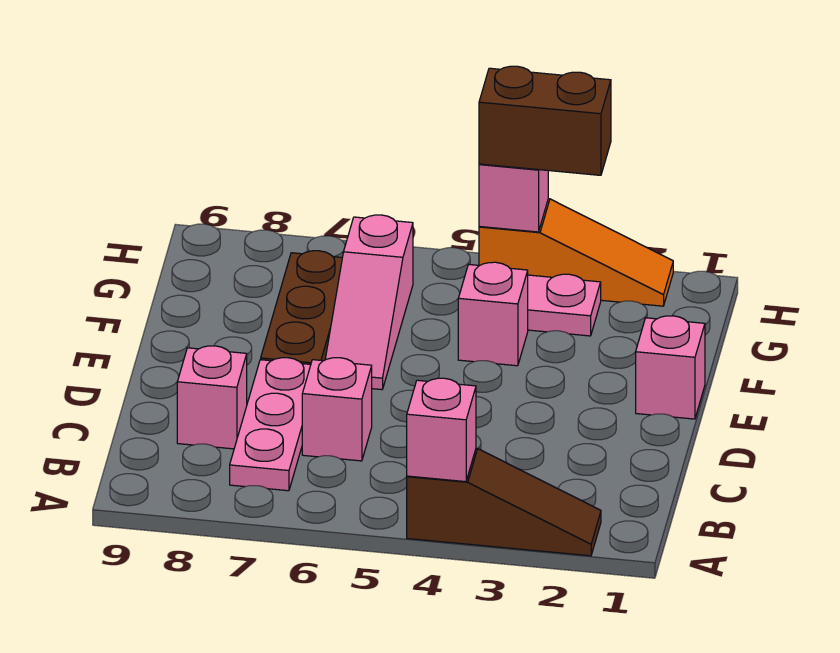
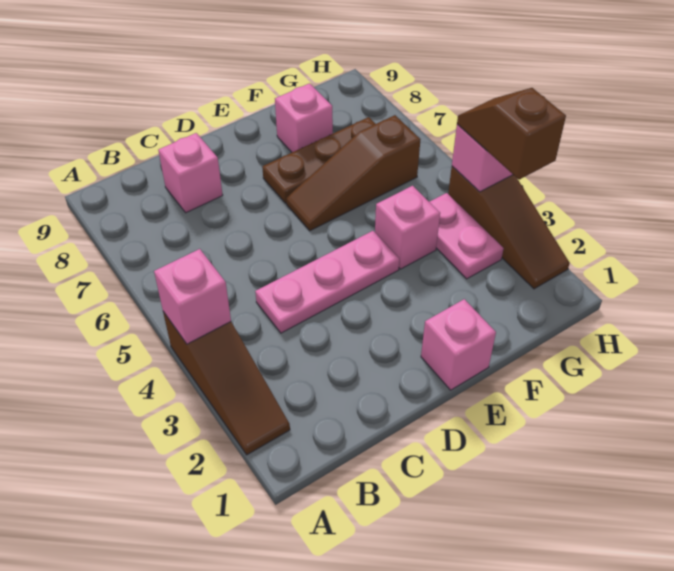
pink 1x3 plate [230,358,311,491] -> pink 1x3 plate moved to [255,231,399,333]
pink 1x1 brick [302,358,372,461] -> pink 1x1 brick moved to [275,83,333,152]
pink 1x3 slope [325,215,413,390] -> brown 1x3 slope [286,115,421,231]
orange 1x3 slope [479,199,673,306] -> brown 1x3 slope [448,166,570,289]
brown 1x2 brick [479,66,611,175] -> brown 1x2 slope [457,88,566,180]

